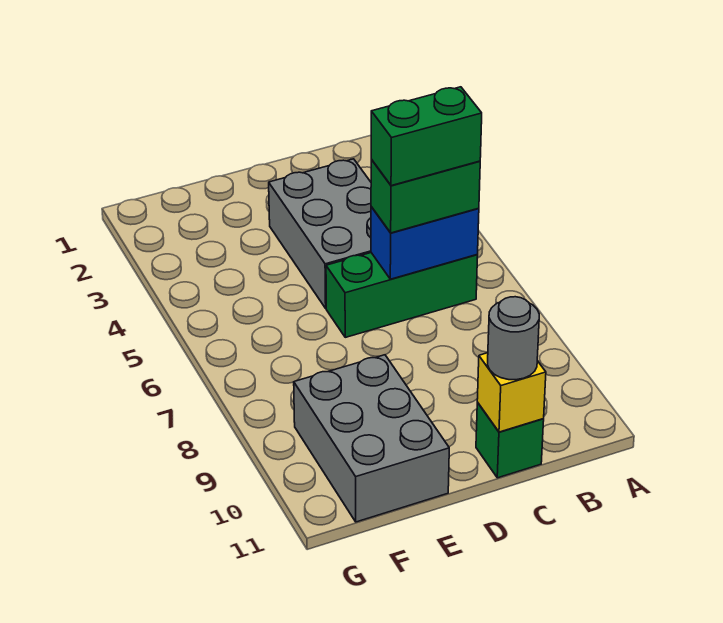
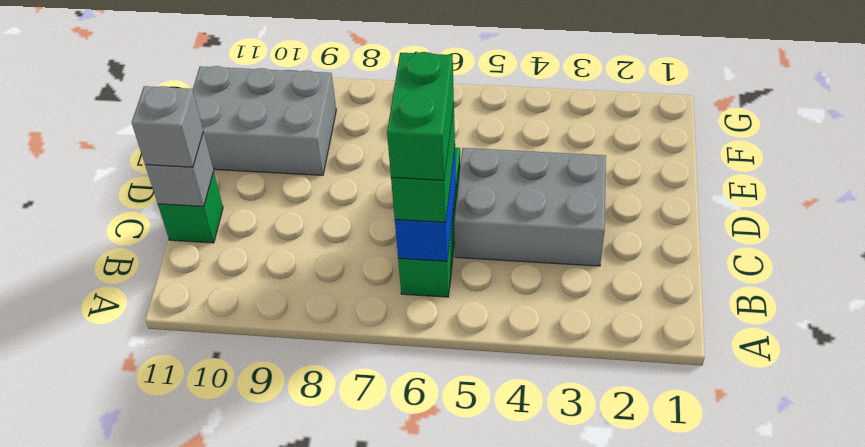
yellow 1x1 brick [477,353,546,432] -> grey 1x1 brick [145,132,214,207]
grey 1x1 round brick [488,297,539,380] -> grey 1x1 brick [132,86,203,167]

